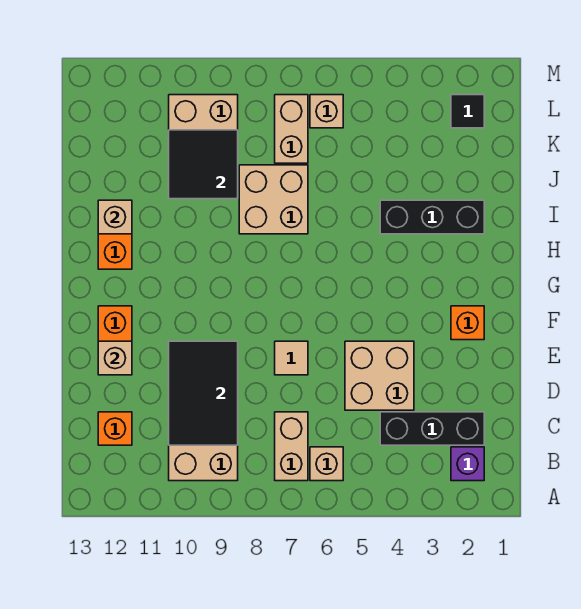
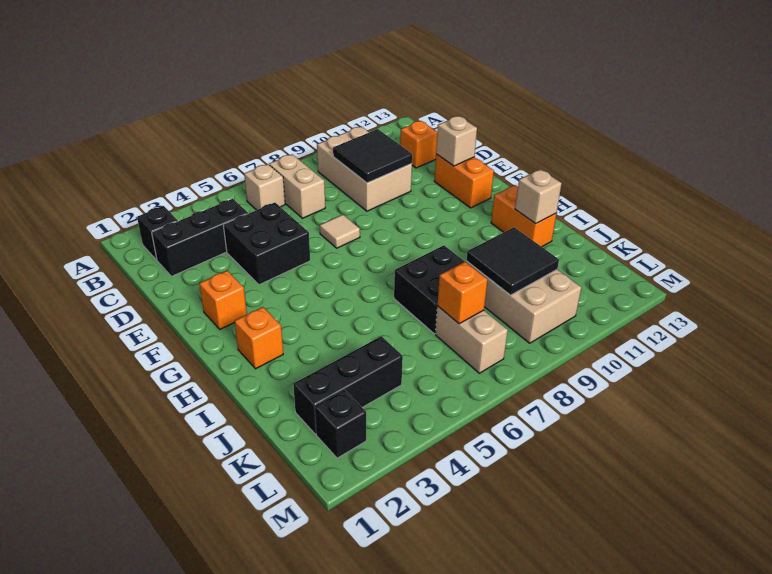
purple 1x1 brick [451,447,484,481] -> black 1x1 brick [137,206,178,260]
black 2x3 tile [169,341,238,445] -> black 2x2 tile [333,129,412,183]
tan 2x2 brick [345,341,414,410] -> black 2x2 brick [223,203,310,285]
none -> orange 1x1 brick [235,307,283,369]
black 1x3 brick [380,200,484,234] -> black 1x3 brick moved to [293,336,403,434]
tan 2x2 brick [239,165,308,234] -> black 2x2 brick [394,245,465,334]
none -> orange 1x1 brick [437,262,487,324]
black 1x1 tile [451,95,484,128] -> black 1x1 brick [315,390,366,458]
tan 1x1 brick [310,95,343,128] -> none

